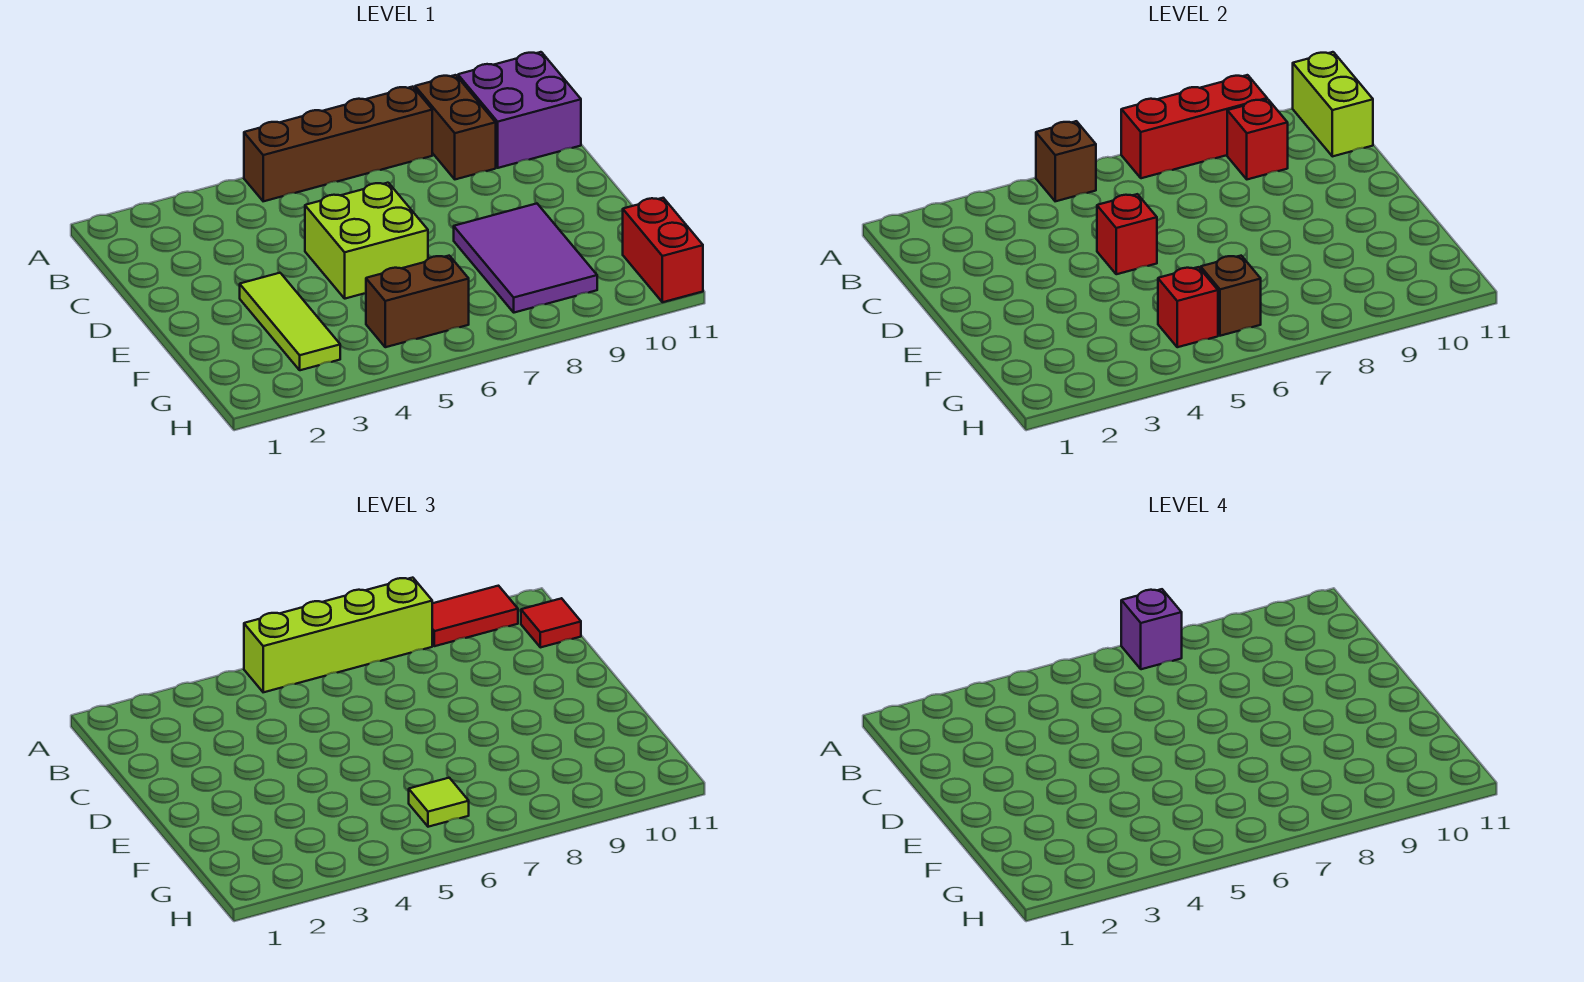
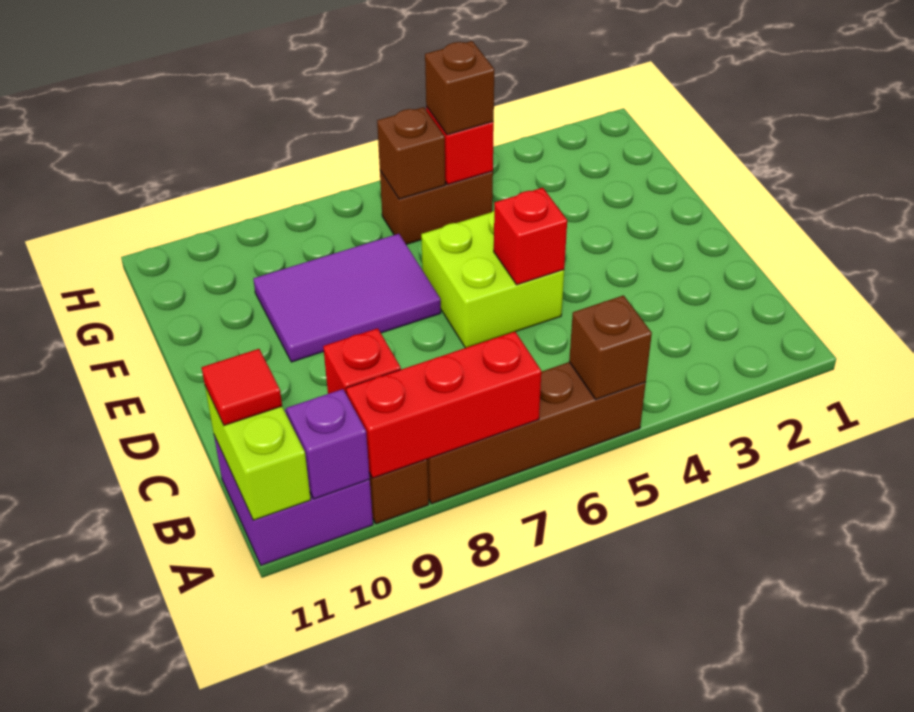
lime 1x4 brick [244,578,432,692] -> none
purple 1x1 brick [1121,589,1182,669] -> purple 1x1 brick moved to [286,389,370,499]
red 1x2 tile [432,586,518,646] -> none
lime 1x3 tile [240,273,340,370] -> none
purple 2x3 tile [454,203,597,313] -> purple 2x3 tile turned to [253,234,441,362]
none -> brown 1x1 brick [425,41,494,135]
lime 1x1 tile [409,778,469,827] -> none
red 1x2 brick [623,198,703,302] -> none

